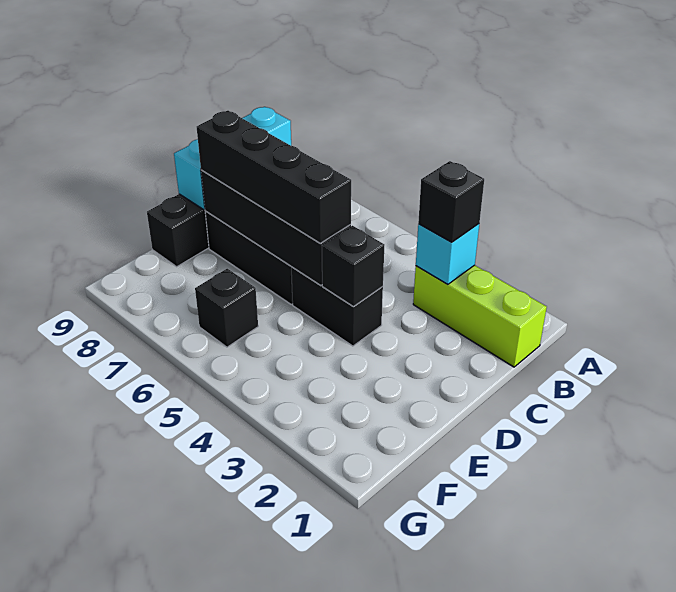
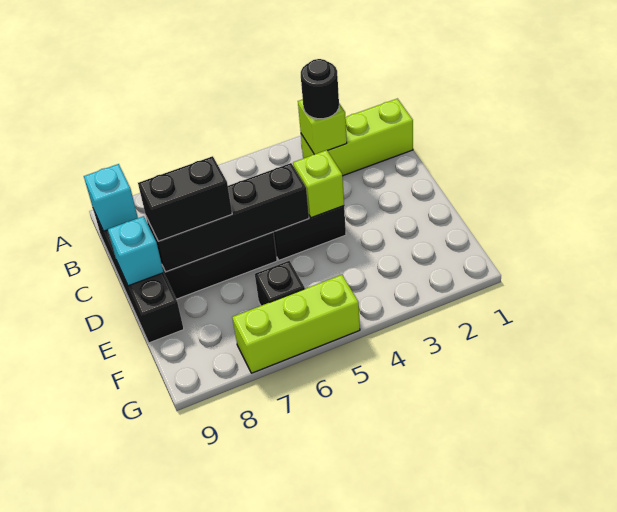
cyan 1x1 brick [416,224,479,284] -> lime 1x1 brick [298,99,347,154]
black 1x1 brick [418,161,484,242] -> black 1x1 round brick [301,59,339,119]
black 1x1 brick [322,226,384,306] -> lime 1x1 brick [293,150,344,218]
black 1x4 brick [197,111,351,243] -> black 1x2 brick [138,156,232,241]
none -> lime 1x3 brick [232,275,360,373]

